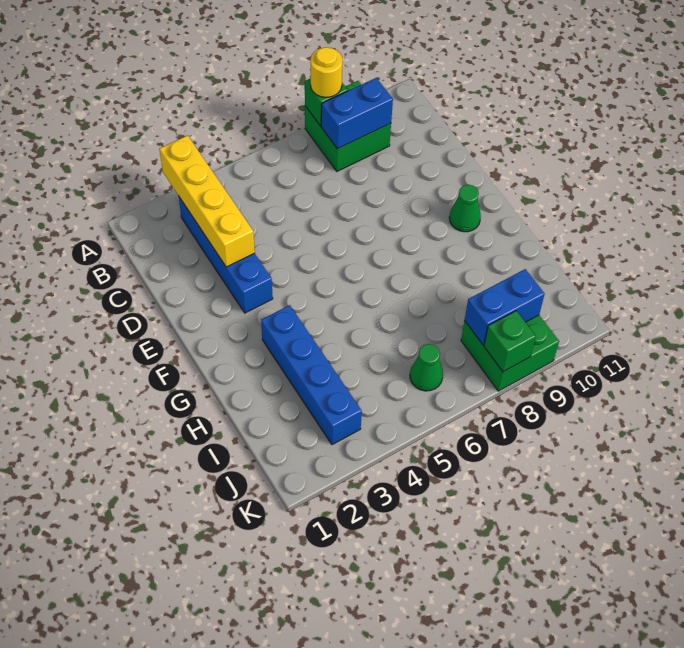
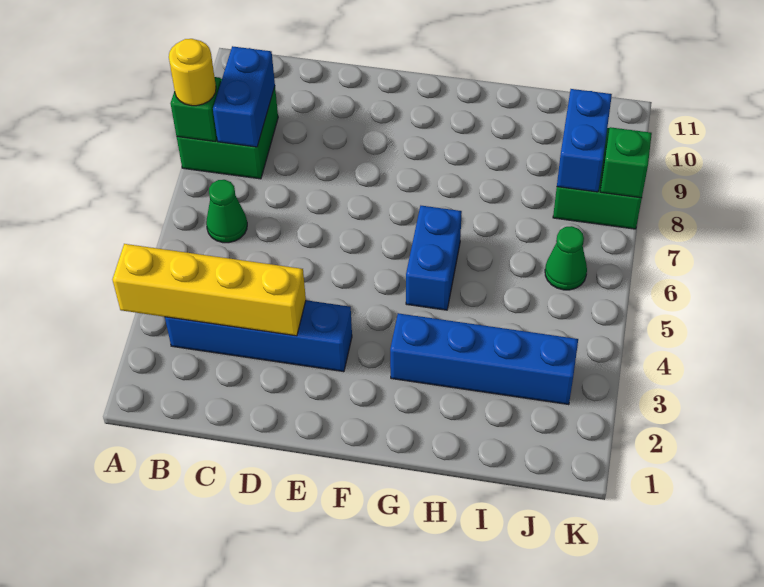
green 1x1 cone [449,185,481,232] -> green 1x1 cone moved to [206,180,247,243]
none -> blue 1x2 brick [406,206,462,310]

